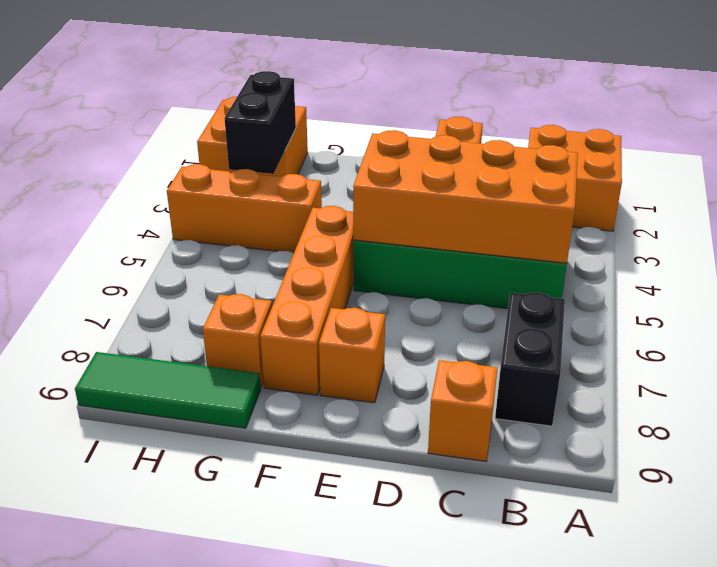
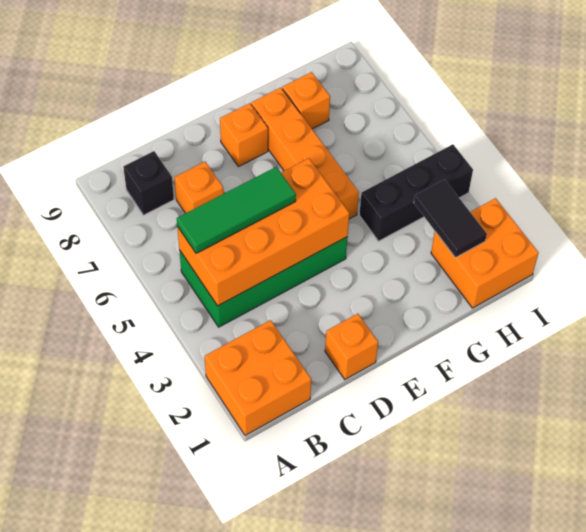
black 1x2 brick [495,292,565,426] -> black 1x1 brick [123,151,174,215]
orange 1x1 brick [428,360,497,461] -> orange 1x1 brick moved to [174,162,224,213]
orange 1x3 brick [167,164,322,253] -> black 1x3 brick [359,144,473,241]
green 1x3 tile [75,352,261,428] -> green 1x3 tile moved to [177,167,296,253]
black 1x2 brick [225,71,296,174] -> black 1x2 tile [414,180,487,258]

